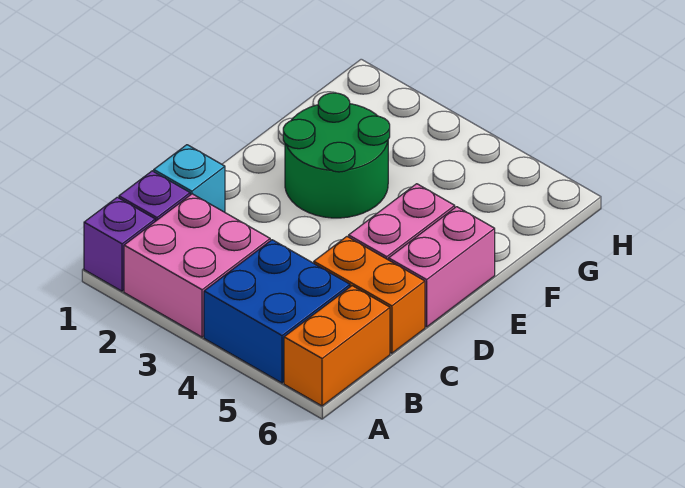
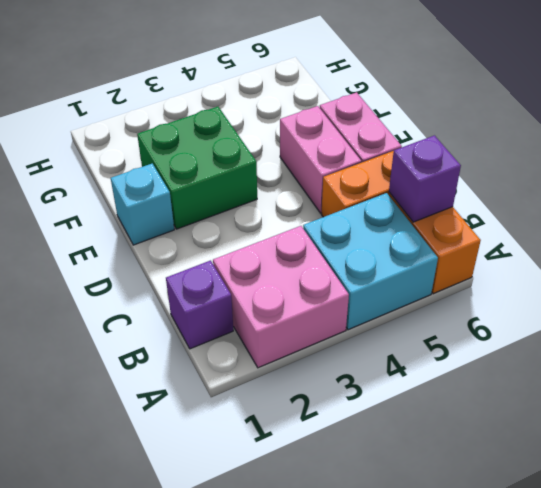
purple 1x1 brick [84,197,155,291] -> purple 1x1 brick moved to [389,135,461,222]
blue 2x2 brick [204,240,350,383] -> cyan 2x2 brick [303,193,438,330]
cyan 1x1 brick [154,145,225,212] -> cyan 1x1 brick moved to [111,164,174,245]
green 2x2 round brick [283,93,390,218] -> green 2x2 brick [137,106,257,229]

